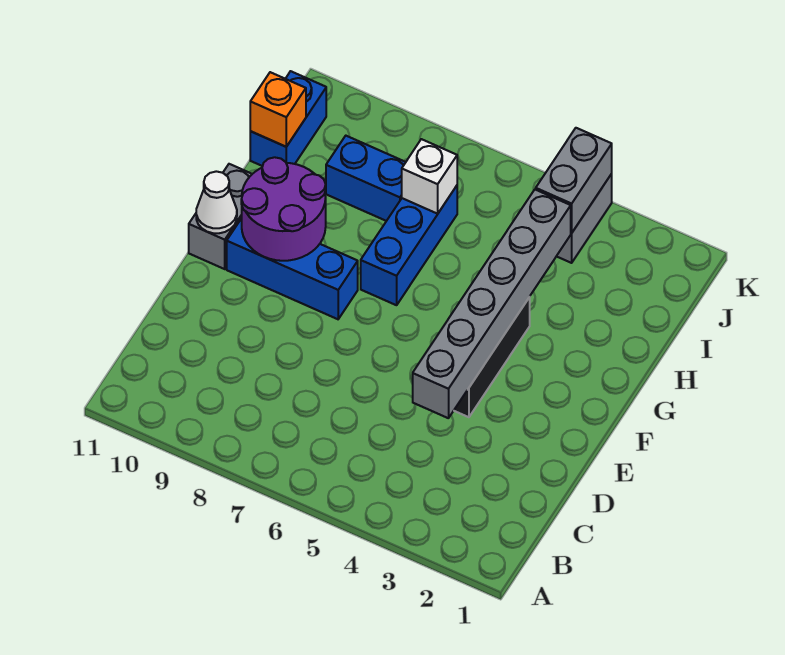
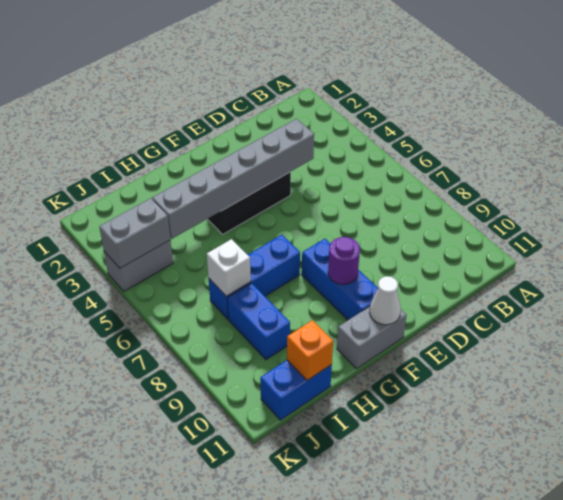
purple 2x2 round brick [241,157,326,261] -> purple 1x1 round brick [328,237,360,284]

